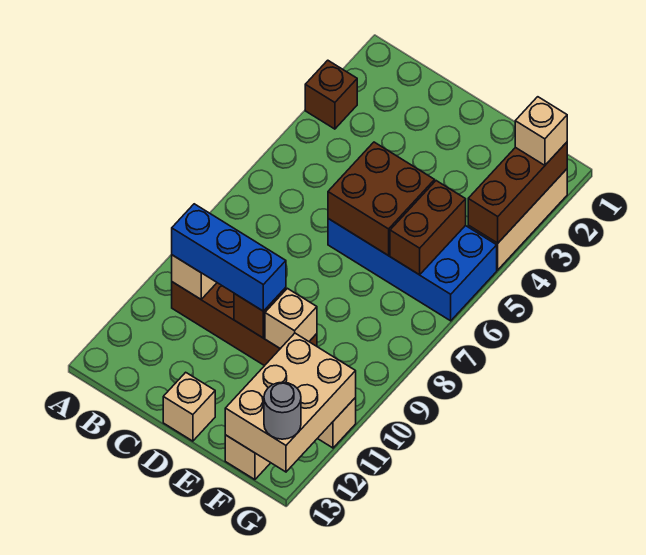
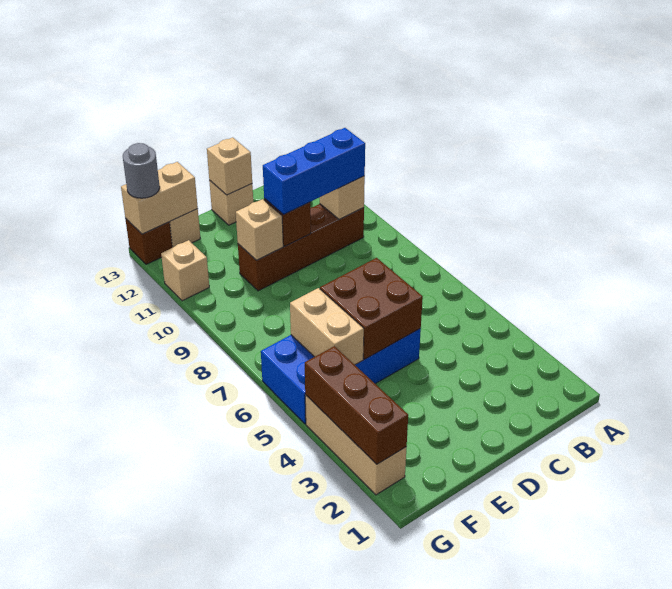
brown 1x1 brick [305,60,357,129] -> brown 1x1 brick moved to [125,218,172,264]
brown 1x2 brick [390,181,466,275] -> tan 1x2 brick [290,288,364,365]
tan 2x3 brick [225,333,356,472] -> tan 1x2 brick [121,162,198,234]
tan 1x1 brick [515,97,567,165] -> tan 1x1 brick moved to [207,137,252,195]

